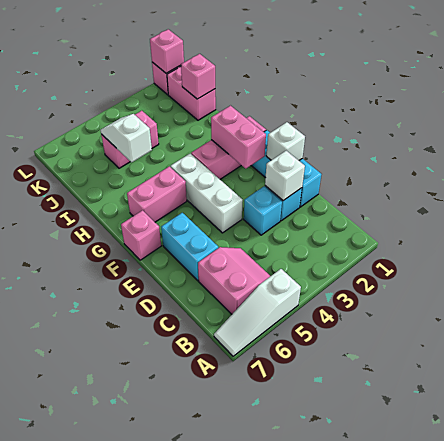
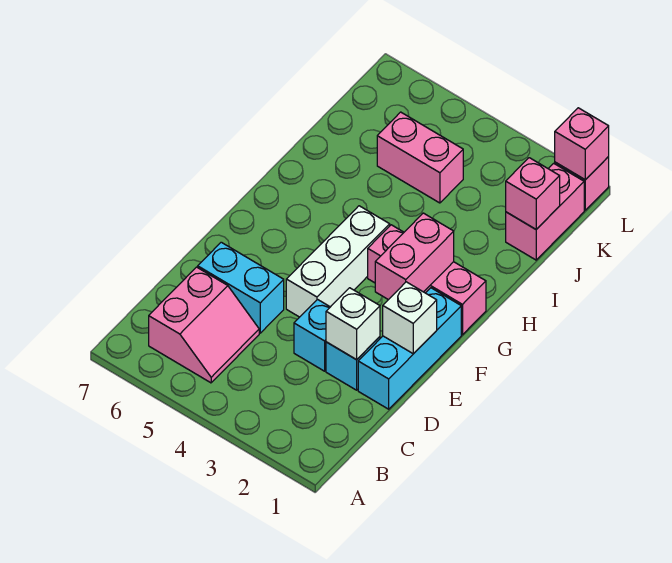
white 1x3 slope [214,269,301,356] -> none
cyan 1x2 brick [161,213,218,281] -> cyan 1x2 brick turned to [198,242,284,333]
pink 1x1 brick [121,210,161,260] -> none
pink 1x2 brick [127,166,187,222] -> none
white 1x2 slope [101,114,152,162] -> none

